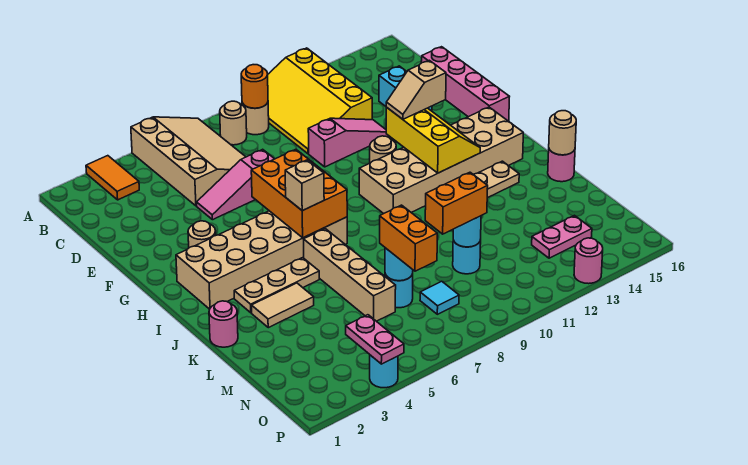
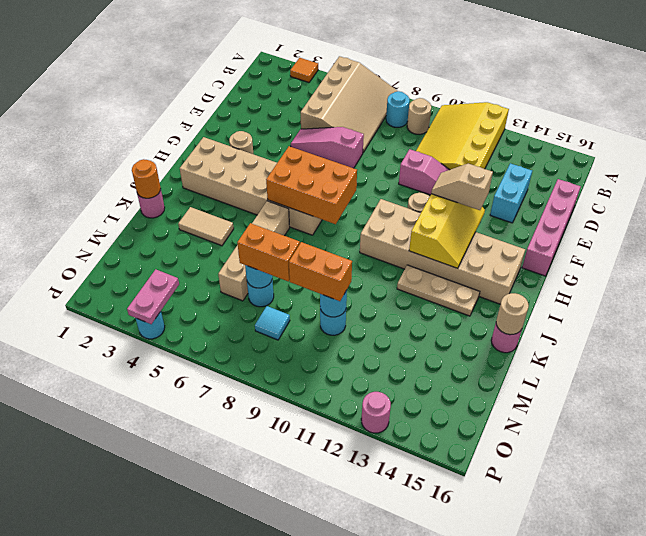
orange 1x2 tile [86,156,139,200] -> orange 1x1 tile [290,58,318,82]
tan 1x1 round brick [220,101,247,145] -> cyan 1x1 round brick [386,91,410,127]
orange 1x1 round brick [241,65,268,108] -> orange 1x1 round brick moved to [132,159,161,198]
orange 2x3 brick [251,149,347,238] -> orange 2x3 brick turned to [266,146,357,224]
tan 1x1 brick [285,160,324,211] -> none
tan 1x3 plate [234,258,319,313] -> none
orange 1x2 brick [380,205,437,271] -> orange 1x2 brick turned to [237,223,300,281]
pink 1x2 plate [532,215,592,258] -> none

